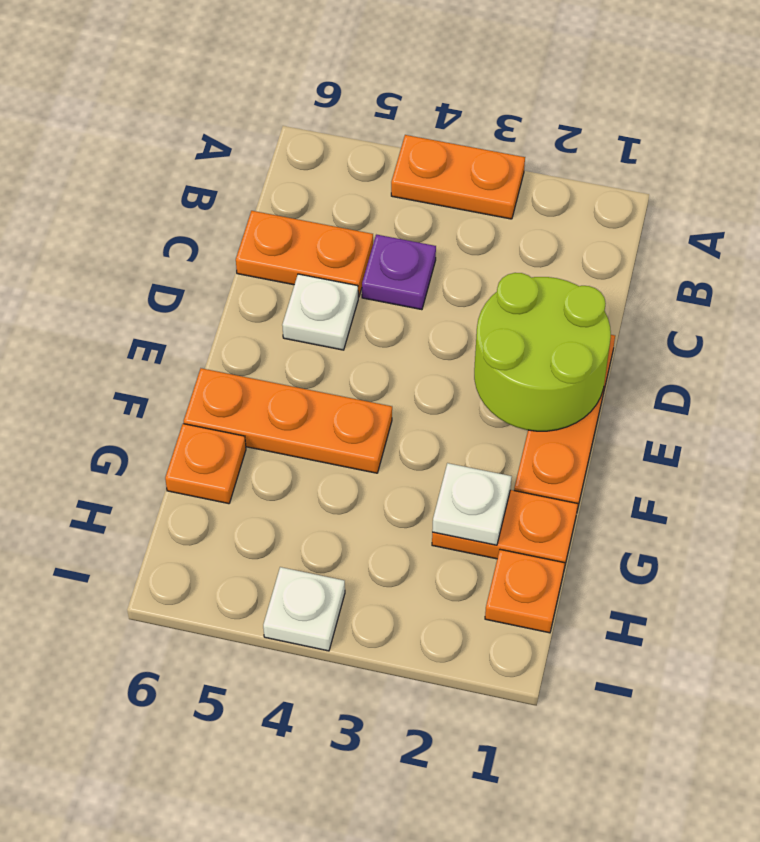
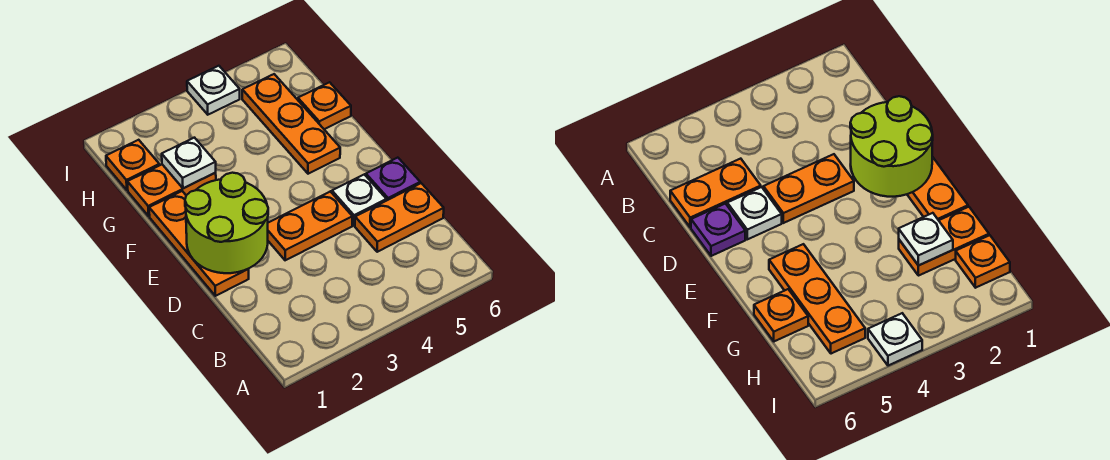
orange 1x2 plate [391,135,525,219] -> orange 1x2 plate moved to [268,191,352,260]
purple 1x1 plate [362,235,436,310] -> purple 1x1 plate moved to [366,158,420,201]
orange 1x3 plate [184,368,392,473] -> orange 1x3 plate turned to [242,74,340,174]

